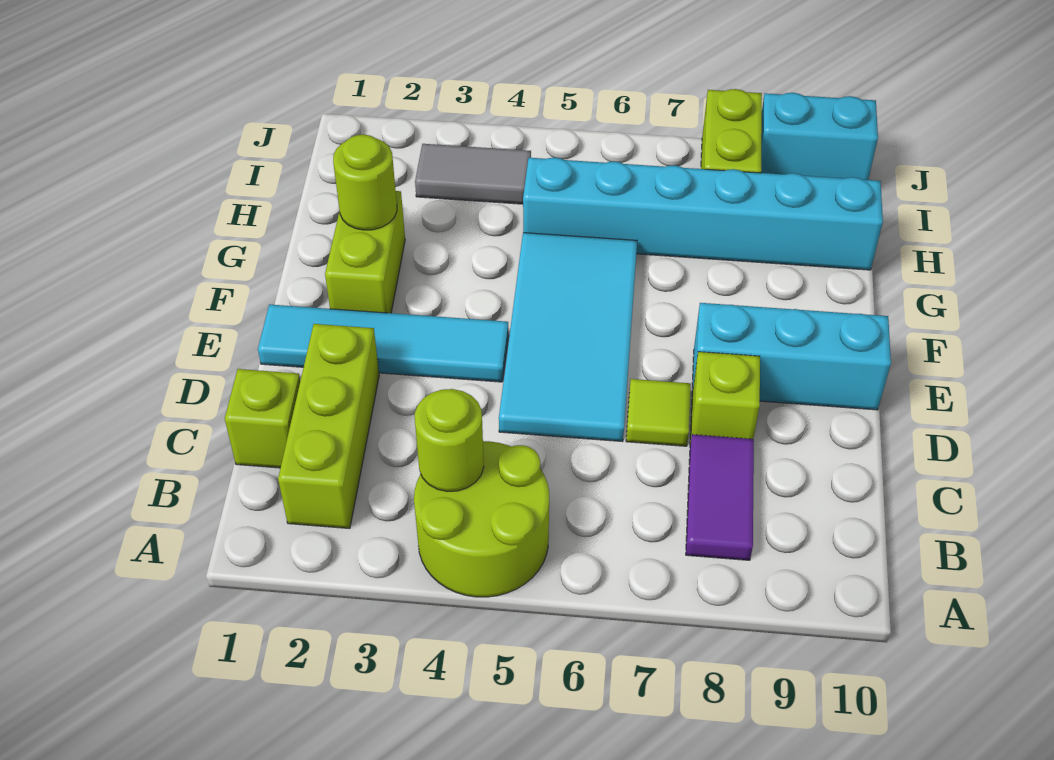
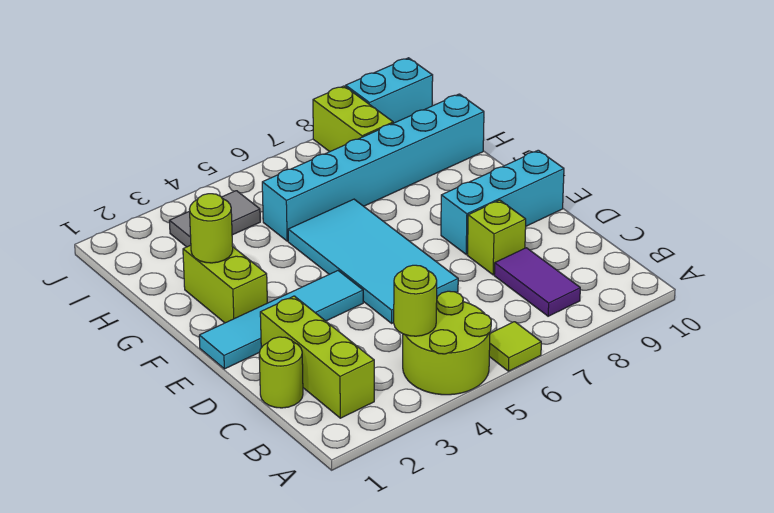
lime 1x1 brick [225,369,300,468] -> lime 1x1 round brick [259,337,303,408]
lime 1x1 tile [626,379,691,446] -> lime 1x1 tile moved to [489,322,541,371]

